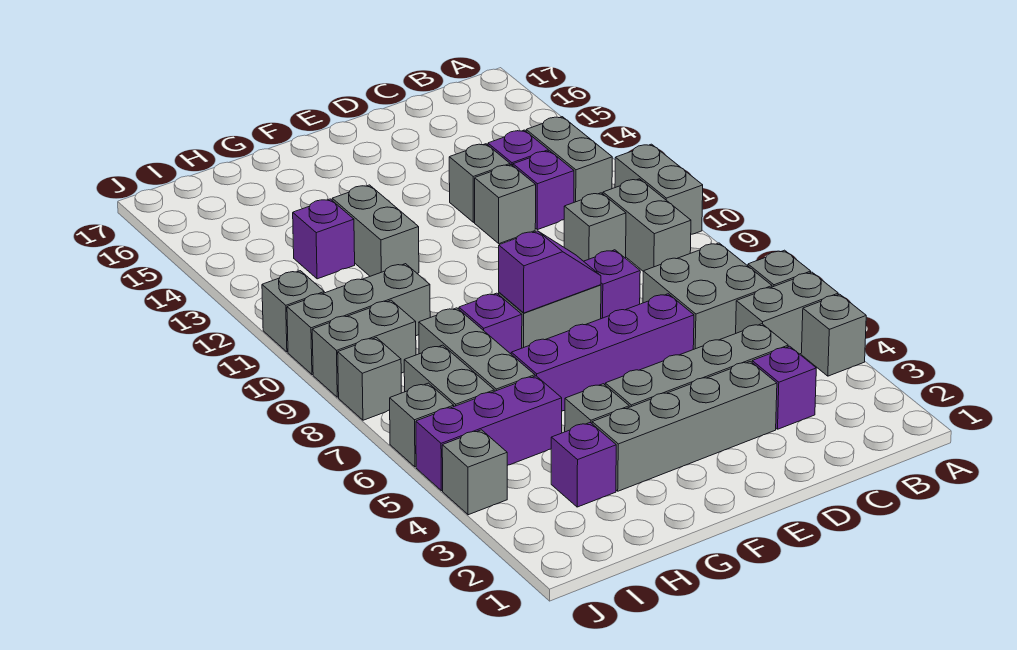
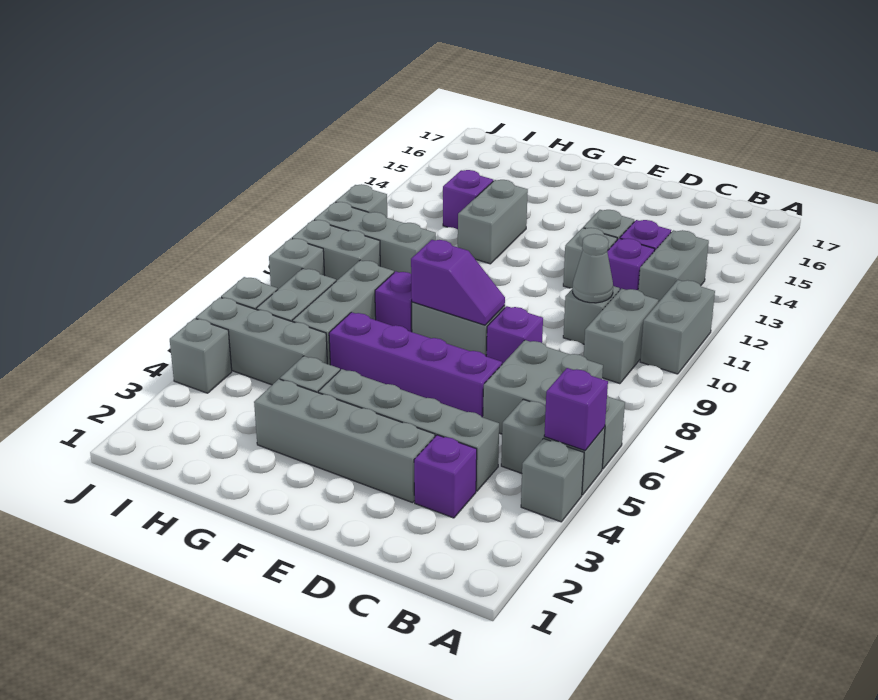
none -> grey 1x1 cone [573,234,613,303]
purple 1x1 brick [551,423,616,507] -> purple 1x1 brick moved to [544,368,608,450]
purple 1x3 brick [416,376,562,491] -> grey 1x3 brick [196,297,327,385]

